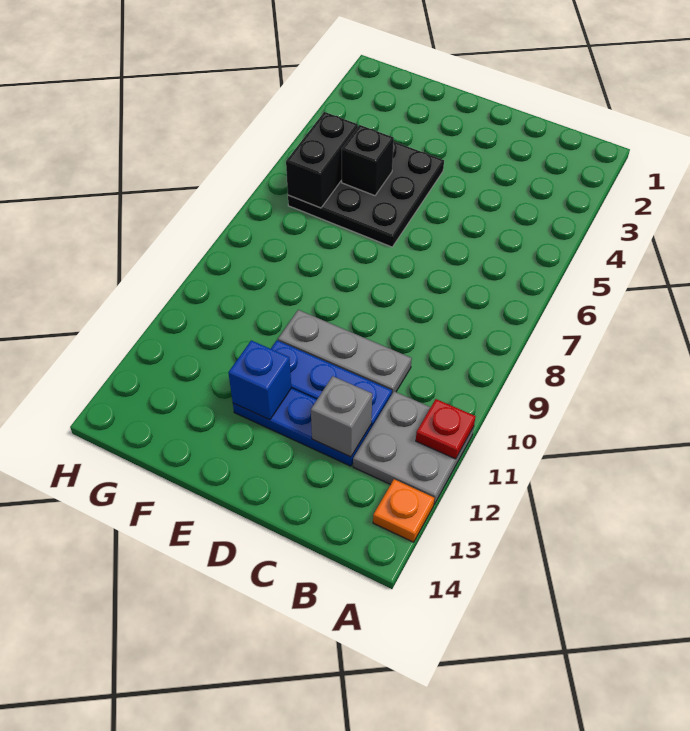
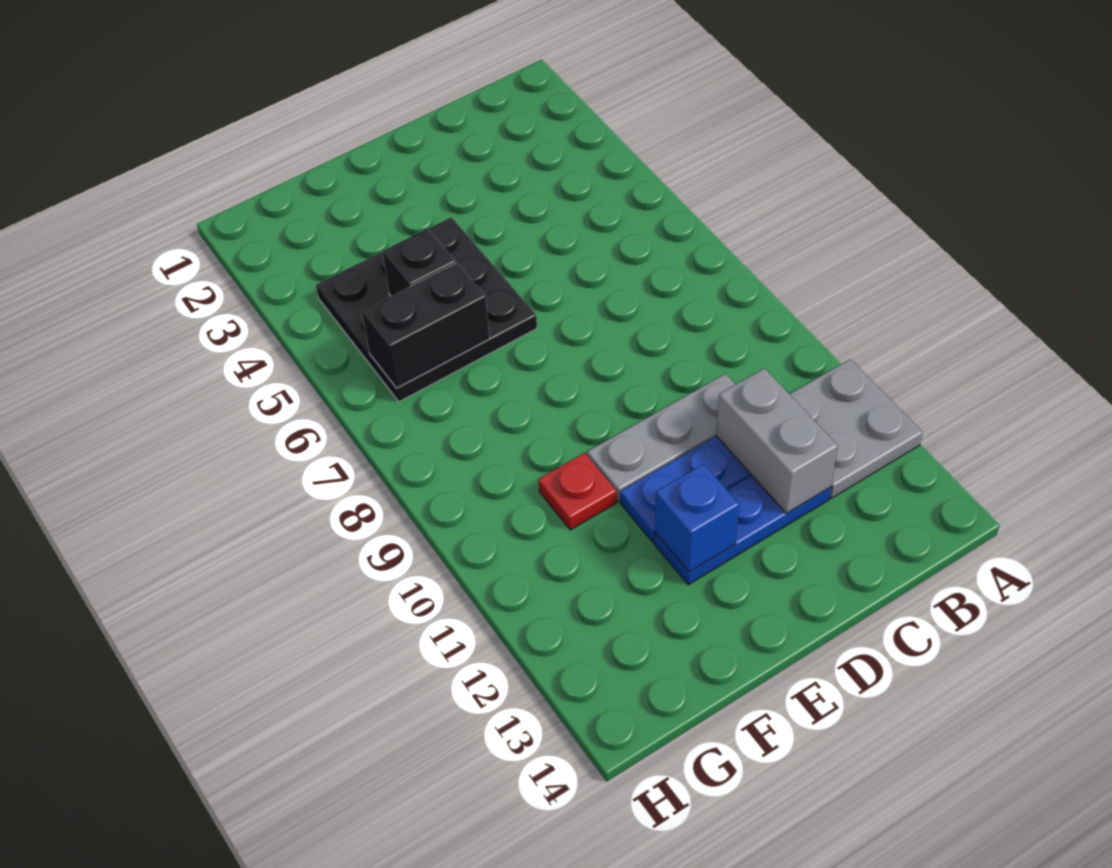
red 1x1 plate [416,399,476,459] -> red 1x1 plate moved to [538,453,617,530]
orange 1x1 plate [373,479,434,542] -> none
grey 1x1 brick [311,376,372,457] -> grey 1x2 brick [716,368,838,514]
black 1x2 brick [286,112,358,208] -> black 1x2 brick turned to [362,263,490,388]

